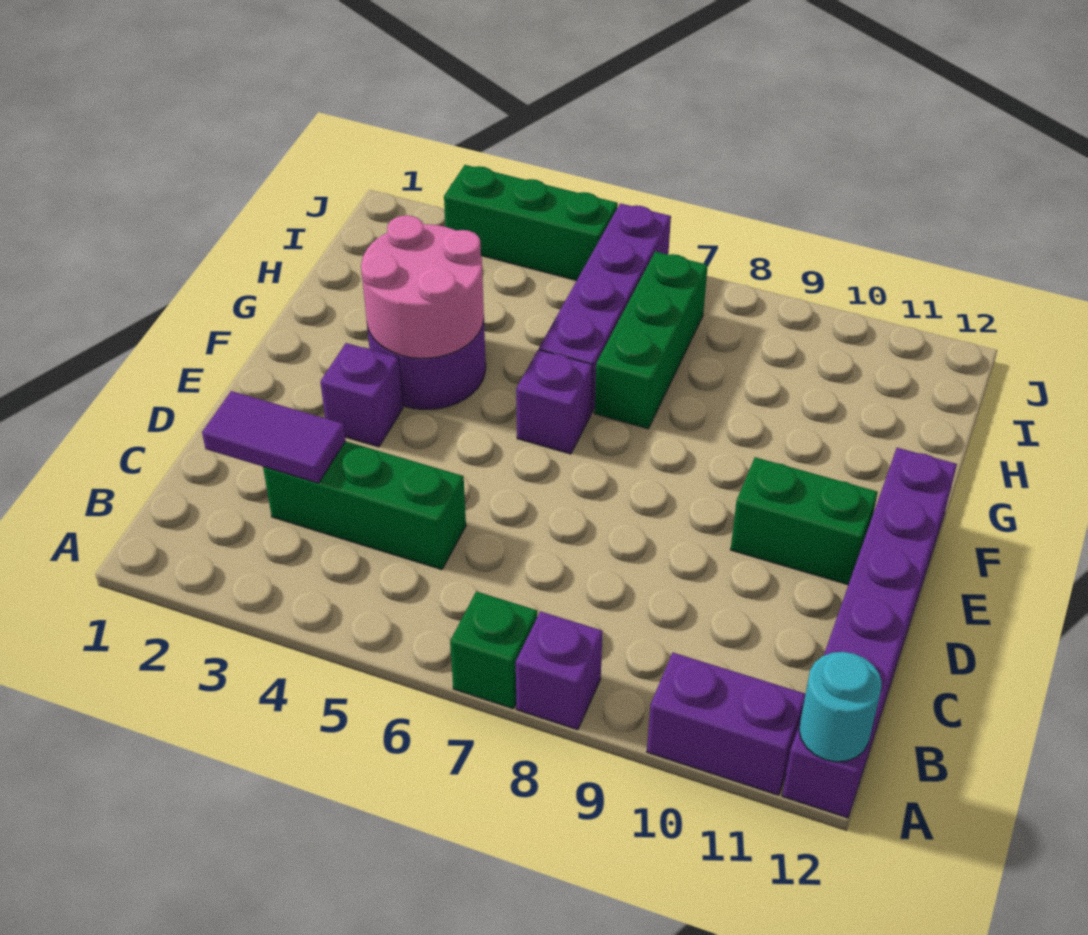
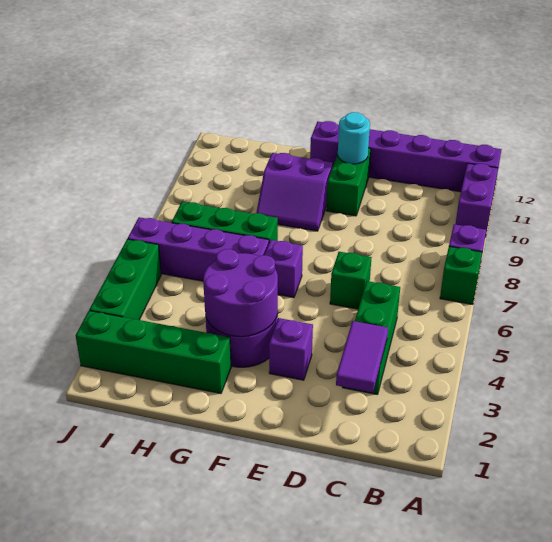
cyan 1x1 round brick [799,652,882,762] -> cyan 1x1 round brick moved to [338,112,370,164]
none -> green 1x1 brick [330,252,372,309]
pink 2x2 round brick [361,215,484,358] -> purple 2x2 round brick [203,249,278,337]
none -> purple 2x2 slope [257,153,333,231]
none -> green 1x4 brick [76,311,231,394]

